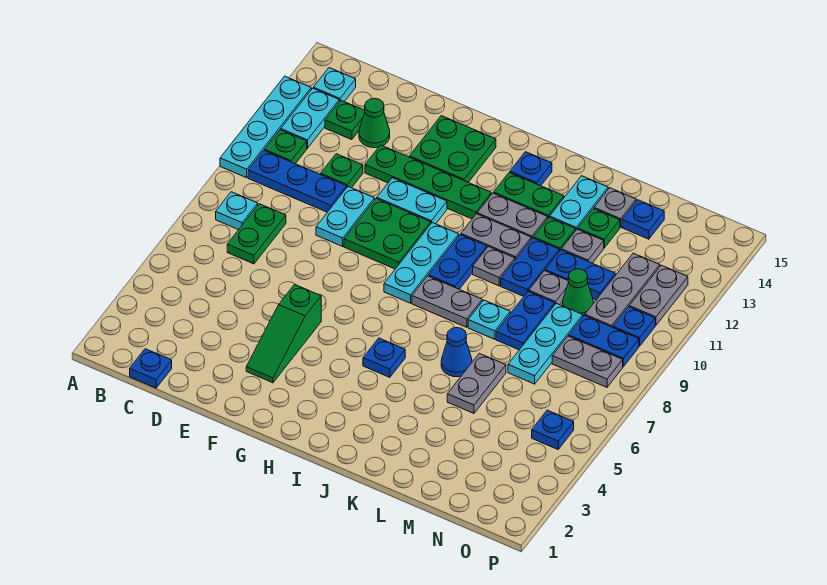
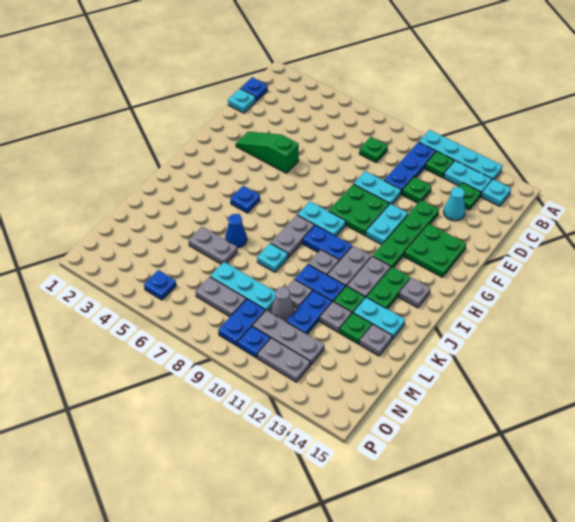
cyan 1x1 plate [216,192,258,230] -> cyan 1x1 plate moved to [228,89,256,113]
green 1x2 plate [227,204,286,264] -> green 1x1 plate [359,137,388,162]
green 1x1 cone [359,98,390,148] -> cyan 1x1 cone [444,187,465,221]
cyan 1x3 plate [384,223,459,303] -> cyan 1x2 plate [297,201,346,236]
blue 1x1 plate [510,152,552,186] -> grey 1x1 plate [399,278,430,308]
blue 1x2 plate [496,291,555,350] -> none
green 1x1 cone [563,269,593,316] -> grey 1x1 cone [271,287,294,321]
blue 1x1 plate [622,200,664,239] -> none
grey 1x2 plate [552,336,623,387] -> grey 1x2 plate turned to [196,277,246,317]

